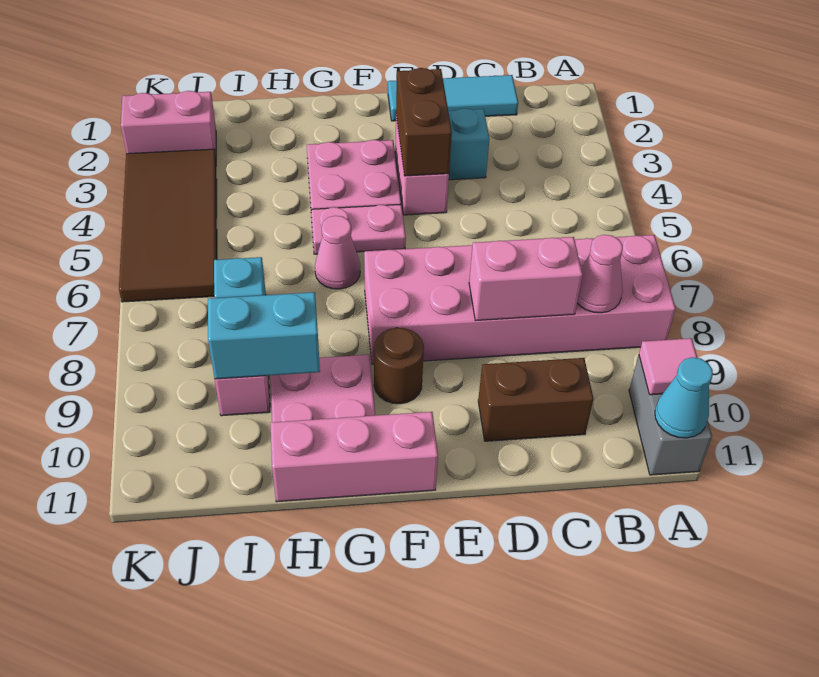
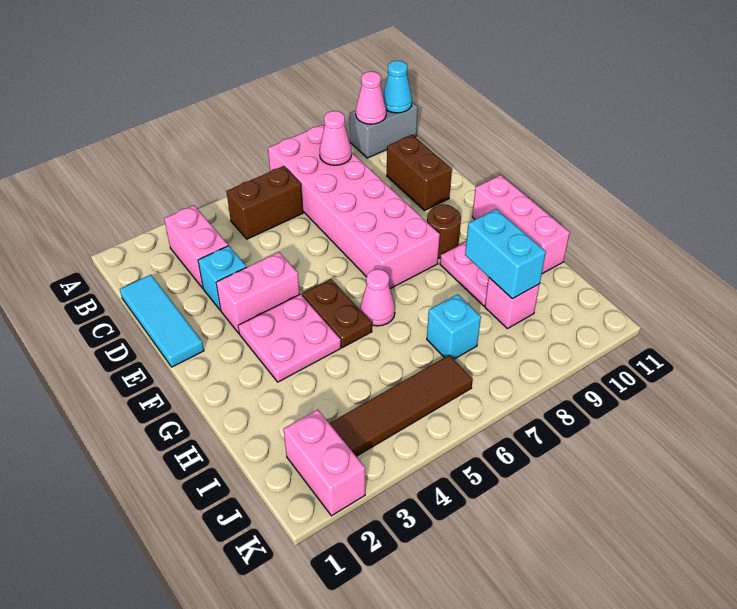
pink 1x1 tile [639,338,698,395] -> pink 1x1 cone [356,71,386,124]
pink 1x2 brick [469,237,583,321] -> pink 1x2 brick moved to [164,205,228,288]
brown 1x2 brick [396,68,452,176] -> brown 1x2 brick moved to [226,166,303,239]
pink 1x2 plate [311,204,406,254] -> brown 1x2 plate [302,279,372,348]
brown 2x4 tile [119,149,217,302] -> brown 1x4 tile [329,355,473,456]

